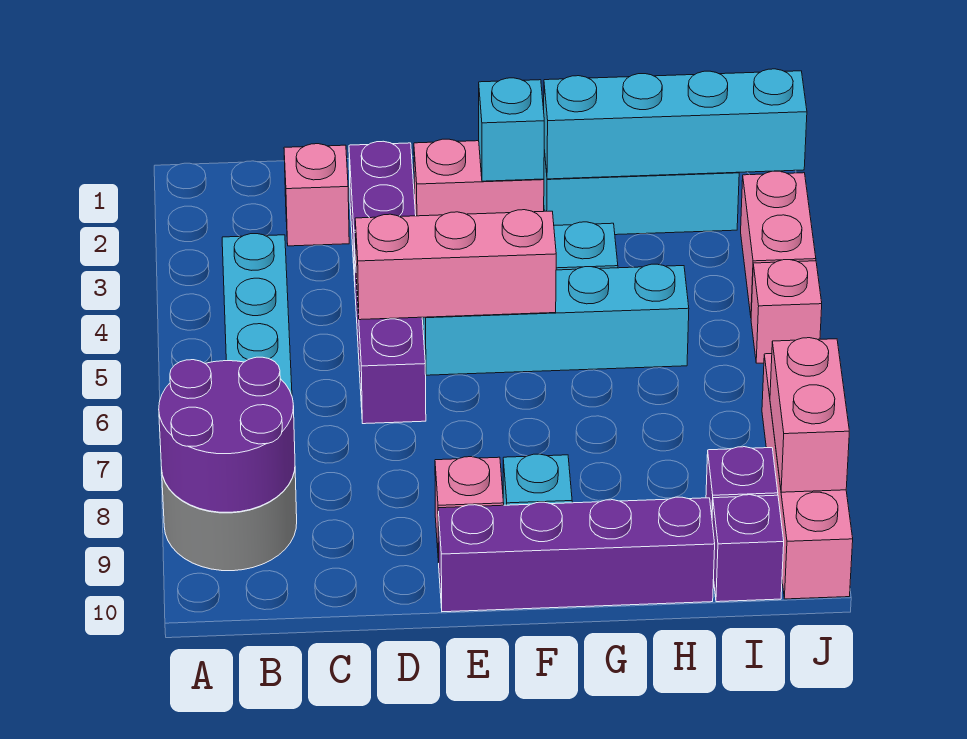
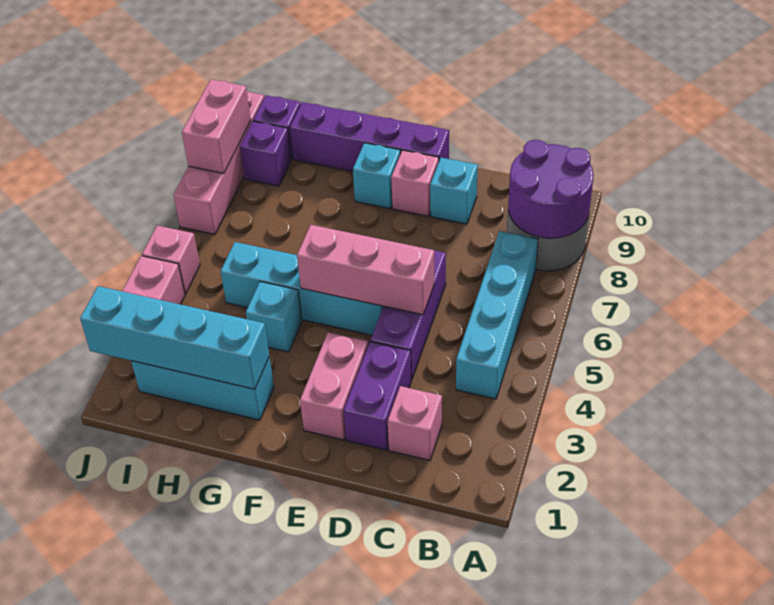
pink 1x2 brick [414,139,544,216] -> pink 1x2 brick turned to [300,332,368,440]
cyan 1x1 brick [479,78,544,181] -> cyan 1x1 brick moved to [430,158,478,224]

